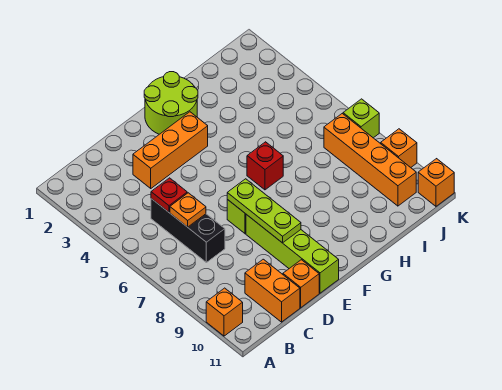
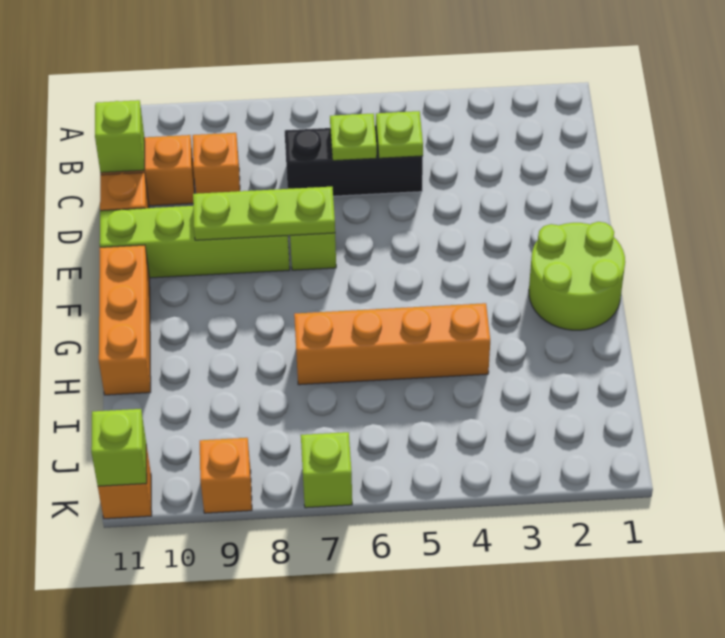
orange 1x1 brick [206,288,243,336] -> orange 1x1 brick moved to [193,133,240,194]
red 1x1 plate [151,178,187,212] -> lime 1x1 plate [376,111,423,158]
orange 1x1 plate [170,193,206,227] -> lime 1x1 plate [330,114,377,161]
none -> lime 1x1 brick [95,100,145,173]
orange 1x3 brick [133,112,208,188] -> orange 1x3 brick moved to [99,245,151,395]
red 1x1 brick [247,142,283,190] -> none
orange 1x4 brick [324,114,416,206] -> orange 1x4 brick moved to [294,303,490,385]
none -> lime 1x1 brick [91,409,147,486]

